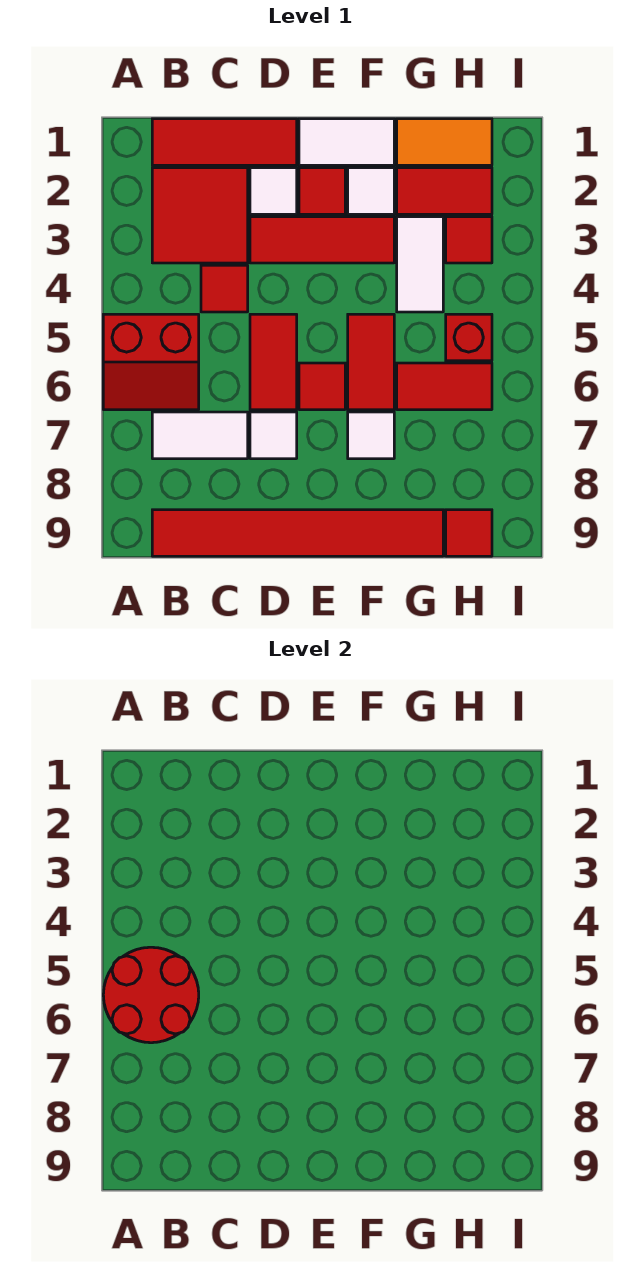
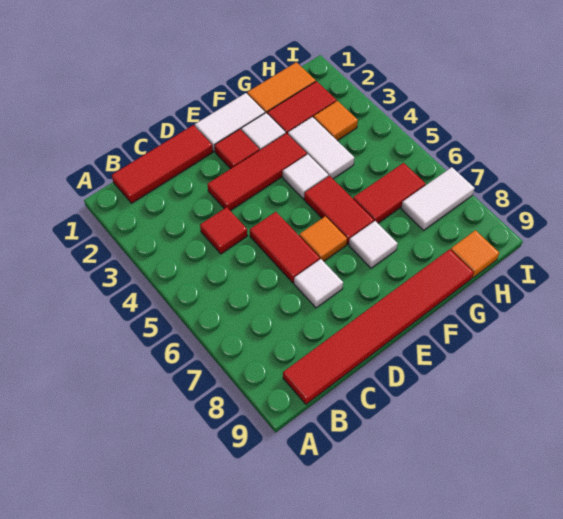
red 2x2 slope [103,314,199,410] -> none
red 2x2 round brick [103,947,199,1043] -> none
red 2x2 tile [152,168,248,263] -> none
white 1x2 tile [152,412,248,459] -> white 1x2 tile moved to [401,167,475,230]
white 1x1 tile [250,168,297,214] -> white 1x1 tile moved to [283,154,329,199]
red 1x1 tile [299,363,345,410] -> orange 1x1 tile [299,216,347,261]
red 1x1 tile [446,217,492,263] -> orange 1x1 tile [314,101,358,141]
red 1x1 brick [446,314,492,361] -> none
red 1x1 tile [446,510,492,556] -> orange 1x1 tile [451,230,499,278]

